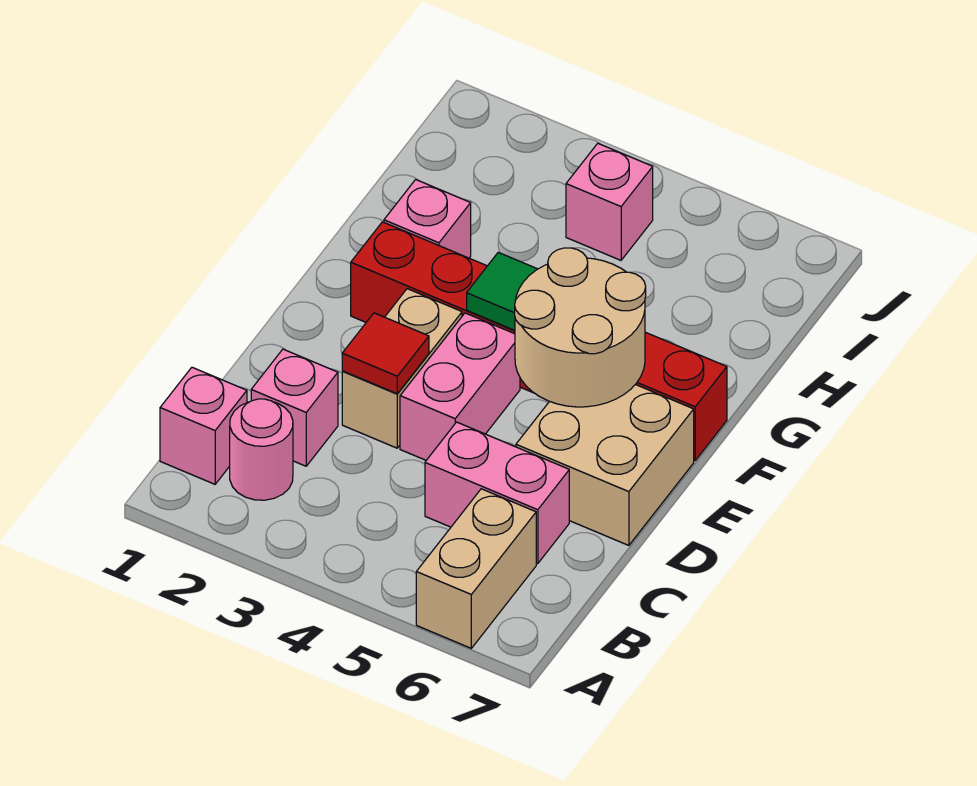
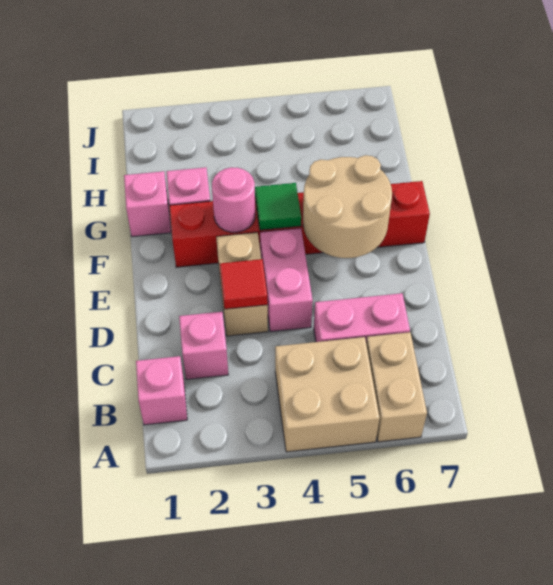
pink 1x1 round brick [230,399,293,500] -> pink 1x1 round brick moved to [212,167,255,232]
tan 2x2 brick [516,385,694,545] -> tan 2x2 brick moved to [275,337,380,452]
pink 1x1 brick [566,144,653,260] -> pink 1x1 brick moved to [124,171,171,237]

